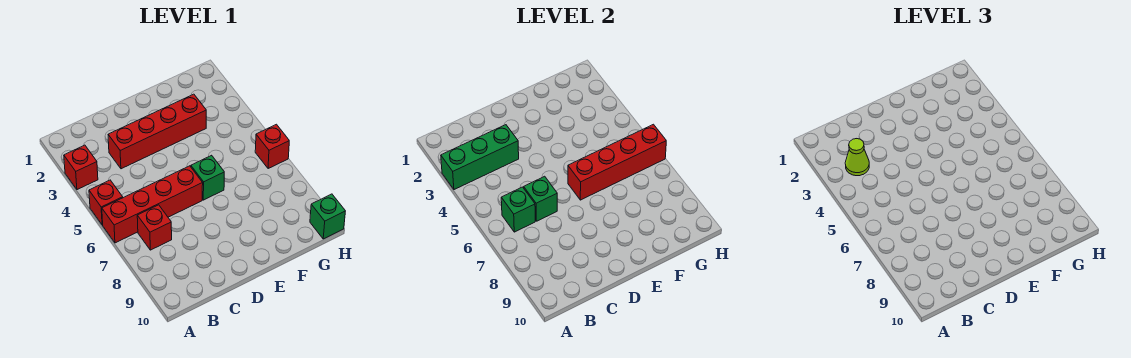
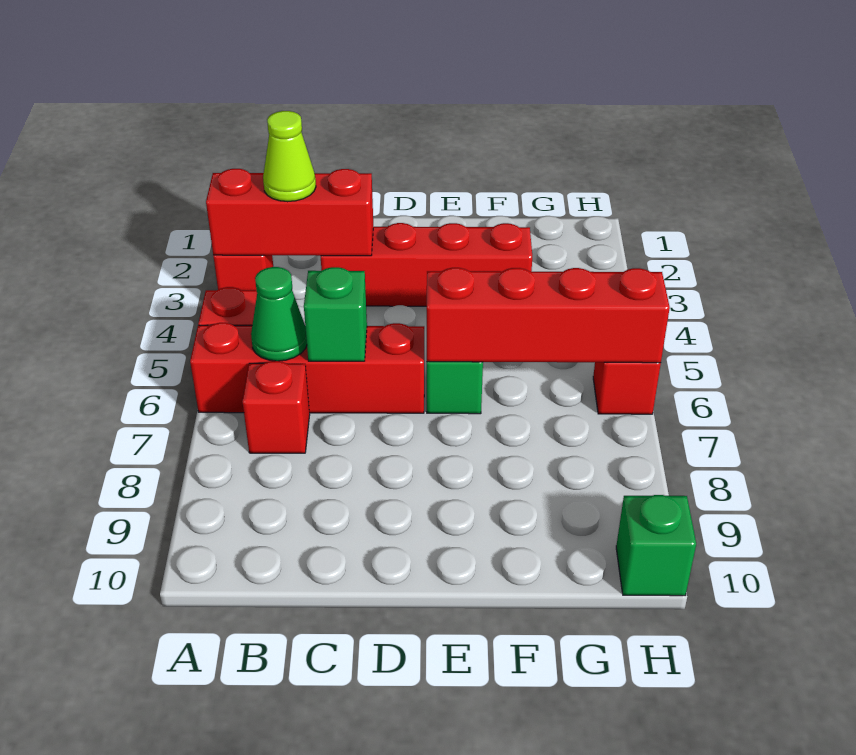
green 1x3 brick [441,125,519,190] -> red 1x3 brick [206,169,373,256]
green 1x1 brick [501,187,535,232] -> green 1x1 cone [251,267,307,361]

